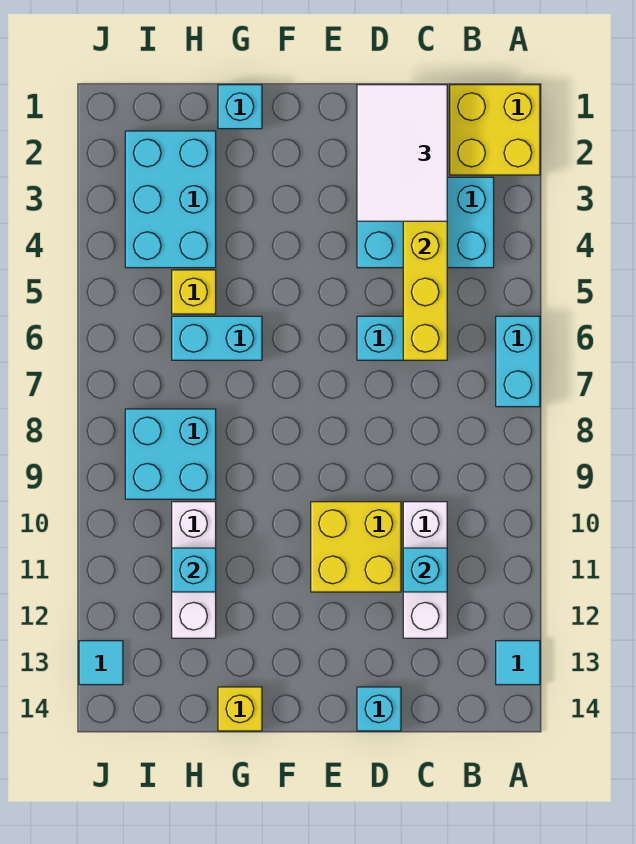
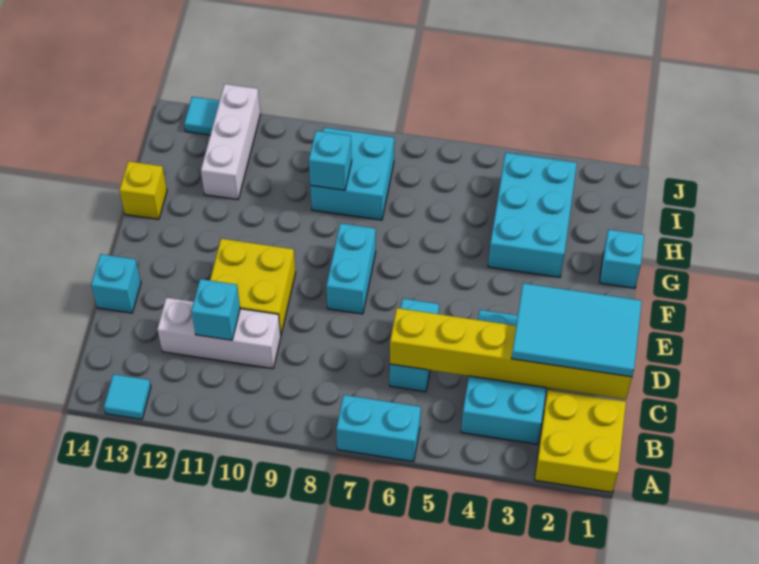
white 2x3 tile [357,85,447,221] -> cyan 2x3 tile [512,283,642,377]
cyan 1x2 brick [172,316,262,360] -> cyan 1x2 brick moved to [326,223,376,314]
cyan 2x3 brick [125,131,216,268] -> cyan 2x3 brick turned to [488,153,577,277]
yellow 1x1 brick [172,270,216,314] -> none
white 1x3 brick [172,502,216,638] -> white 1x3 brick turned to [201,84,260,200]
cyan 1x1 brick [172,548,216,592] -> cyan 1x1 brick moved to [309,131,352,190]

